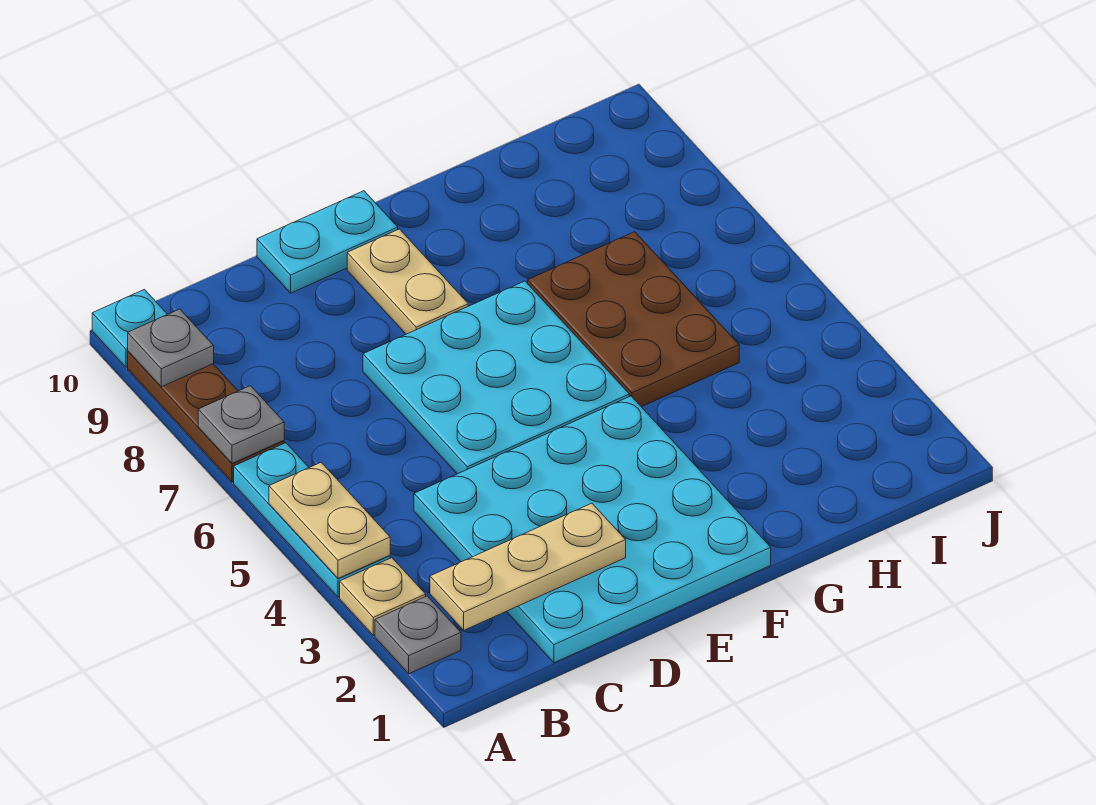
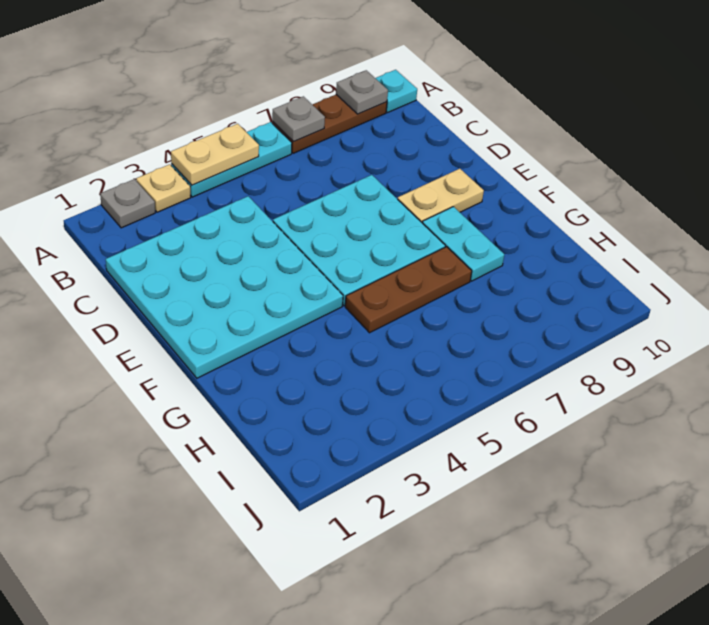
tan 1x3 plate [430,503,626,630] -> none
cyan 1x2 plate [257,191,398,293] -> cyan 1x2 plate moved to [422,207,504,281]
brown 2x3 plate [528,232,739,407] -> brown 1x3 plate [345,247,472,333]

